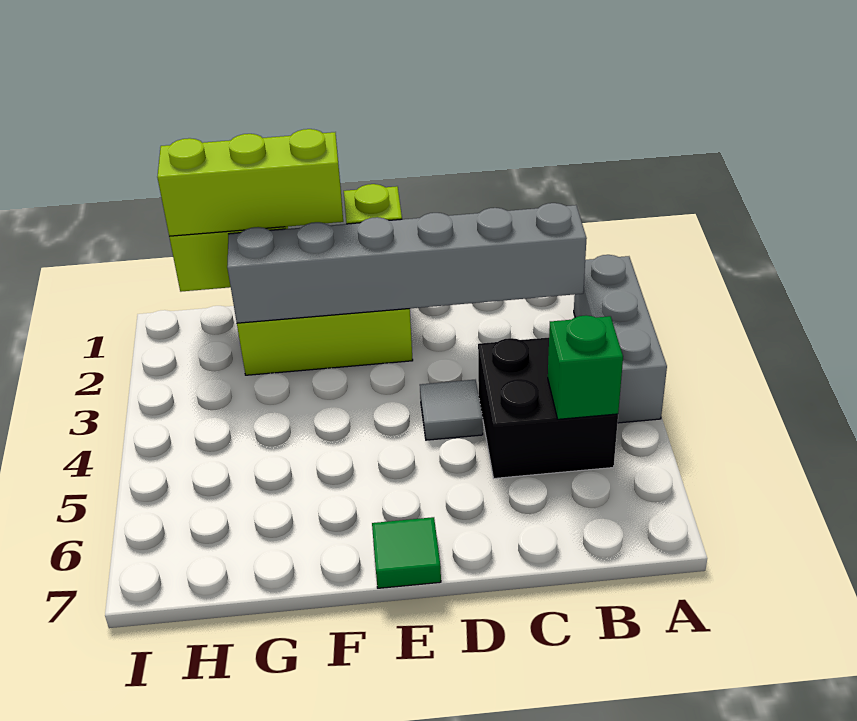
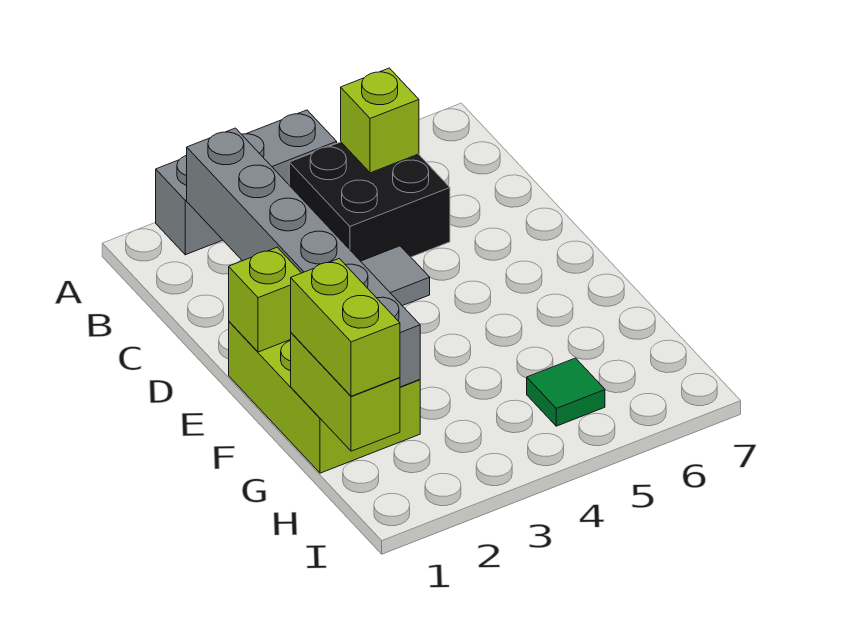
green 1x1 brick [548,315,623,419] -> lime 1x1 brick [341,68,419,173]
green 1x1 tile [372,517,441,588] -> green 1x1 tile moved to [527,358,605,426]
lime 1x3 brick [157,129,343,237] -> lime 1x2 brick [291,259,400,396]

